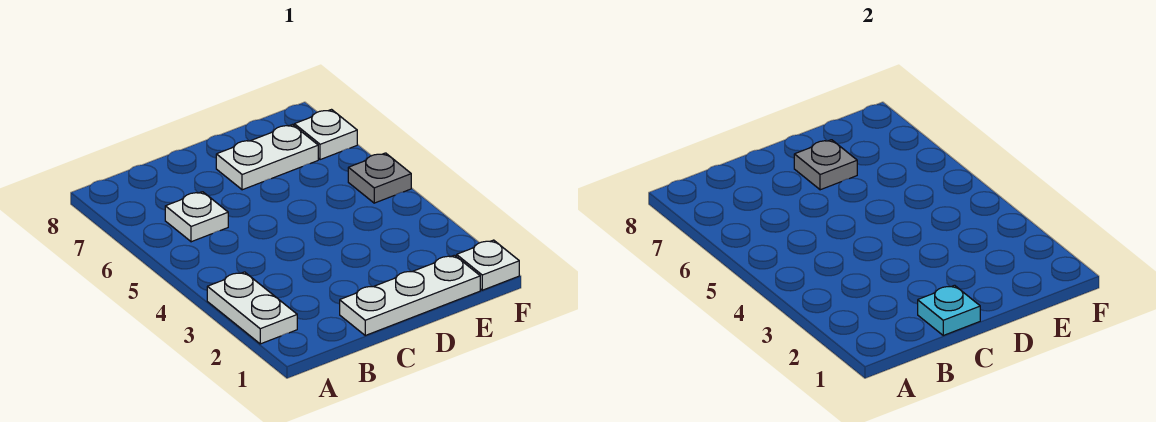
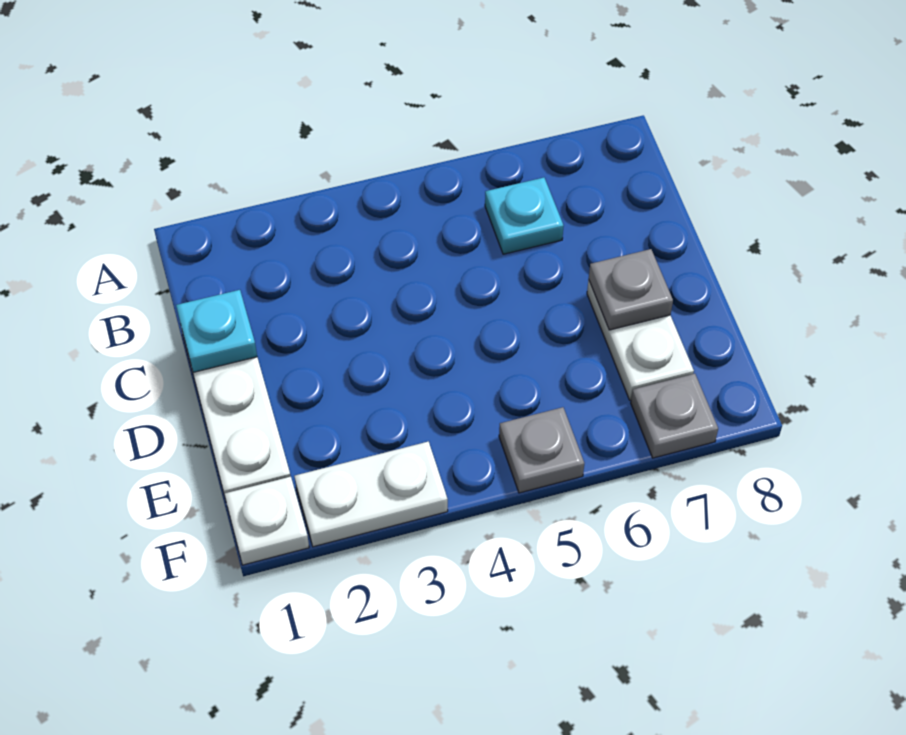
white 1x2 plate [207,272,297,344] -> white 1x2 plate moved to [294,442,448,547]
white 1x1 plate [165,192,228,242] -> cyan 1x1 plate [485,178,564,254]
white 1x1 plate [294,110,357,160] -> grey 1x1 plate [631,374,718,458]

